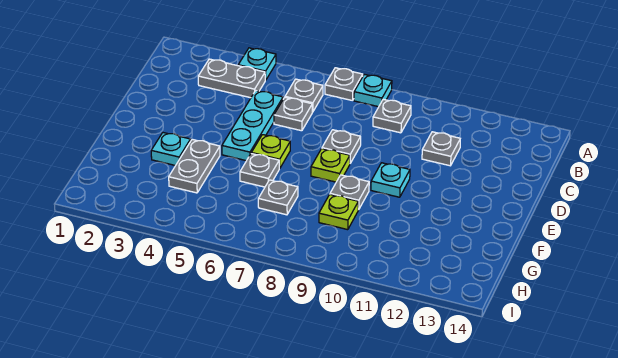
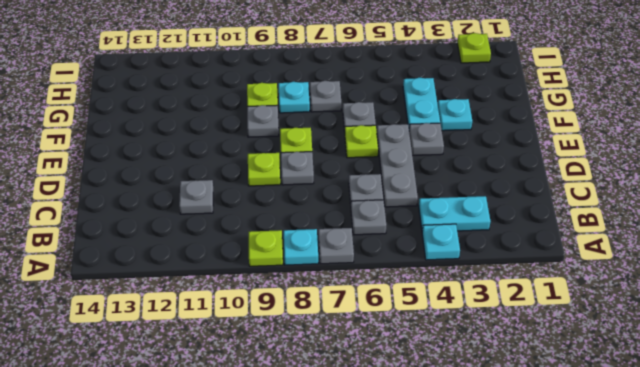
none -> lime 1x1 plate [249,230,283,266]
grey 1x2 plate [198,59,265,98] -> cyan 1x2 plate [419,196,491,231]
grey 1x1 plate [373,99,411,133] -> grey 1x1 plate moved to [409,123,444,156]
cyan 1x3 plate [222,91,283,161] -> grey 1x3 plate [377,124,418,207]
none -> lime 1x1 plate [248,153,280,186]
cyan 1x1 plate [371,163,410,197] -> cyan 1x1 plate moved to [279,82,310,113]
grey 1x2 plate [169,139,220,193] -> cyan 1x2 plate [403,77,440,127]
none -> lime 1x1 plate [457,33,491,63]

